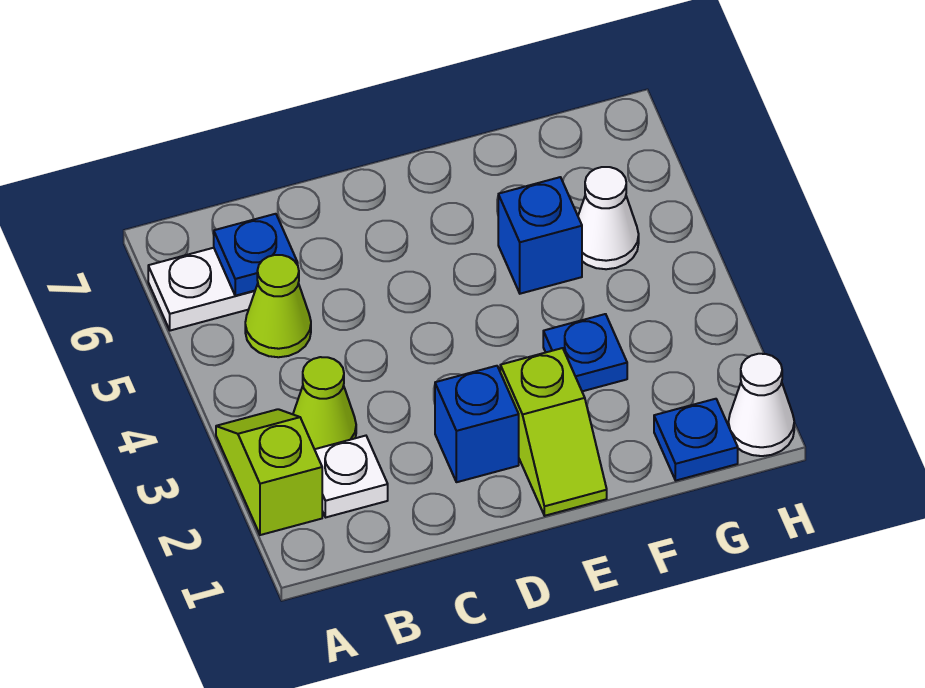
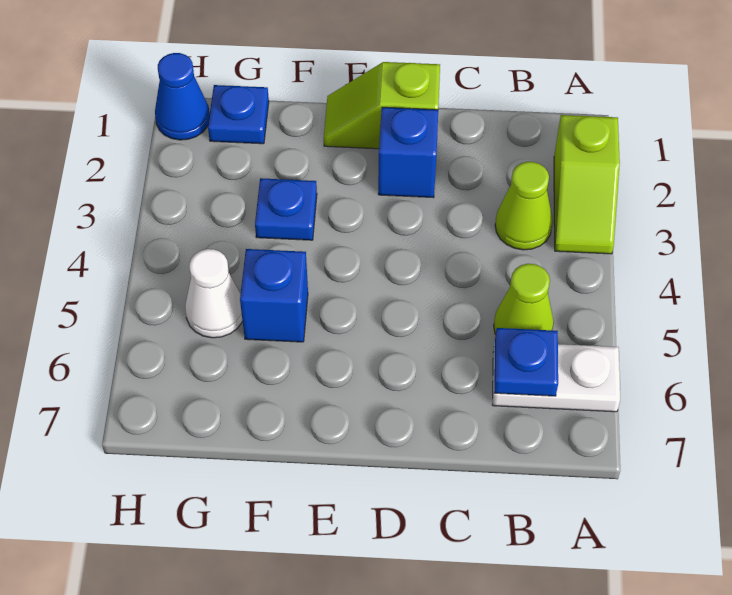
white 1x1 plate [315,436,388,517] -> none
lime 1x2 slope [500,348,607,516] -> lime 1x2 slope turned to [324,62,440,149]
white 1x1 cone [728,354,794,456] -> blue 1x1 cone [155,53,210,140]

